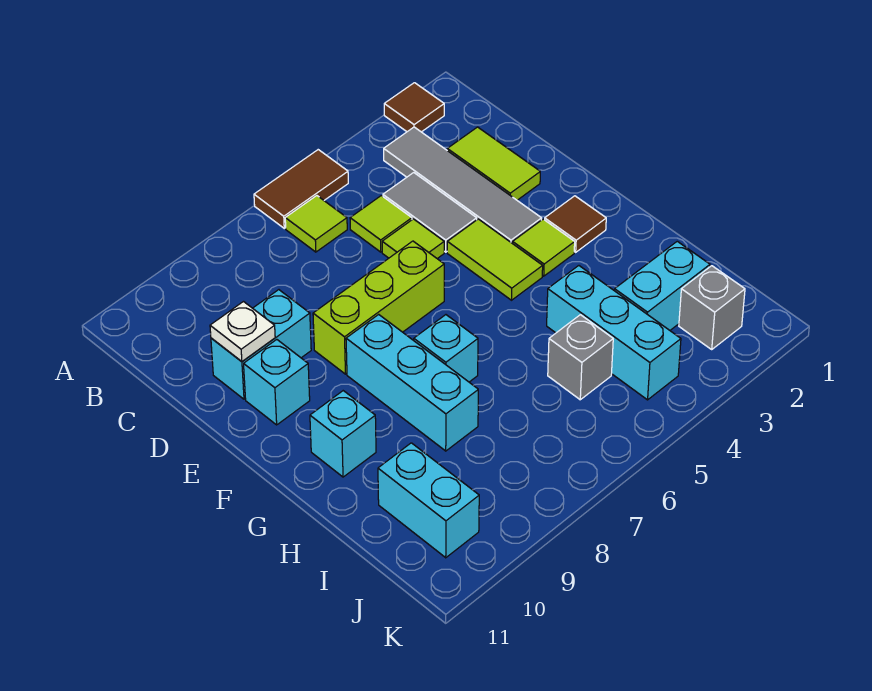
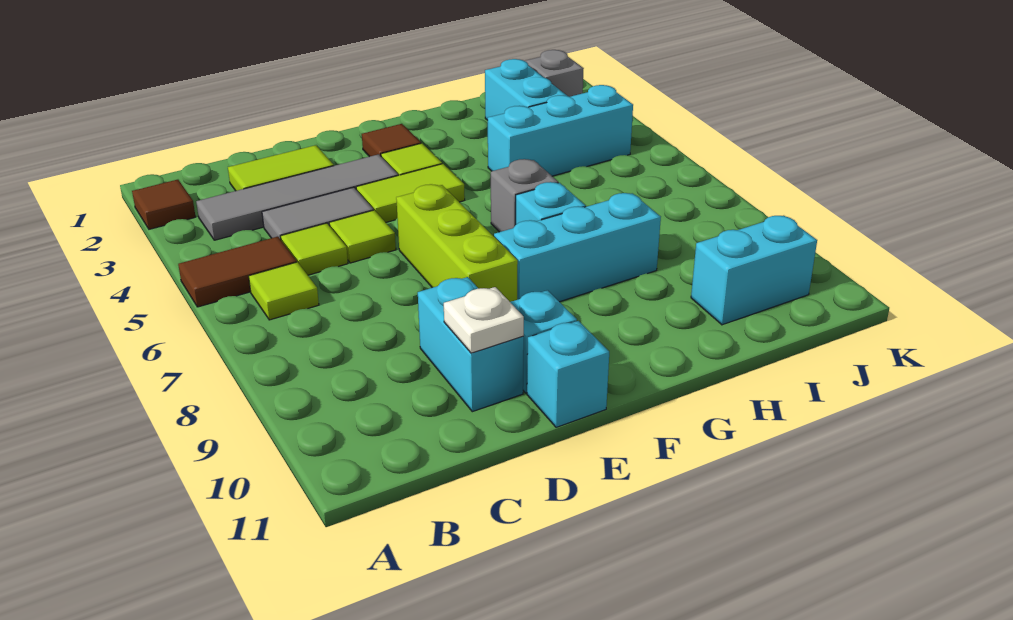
brown 1x2 tile [254,150,348,228] -> brown 1x2 tile turned to [178,237,297,307]
cyan 1x1 brick [310,391,376,477] -> cyan 1x1 brick moved to [527,321,609,427]
grey 1x1 brick [548,315,613,400] -> grey 1x1 brick moved to [491,159,558,232]

